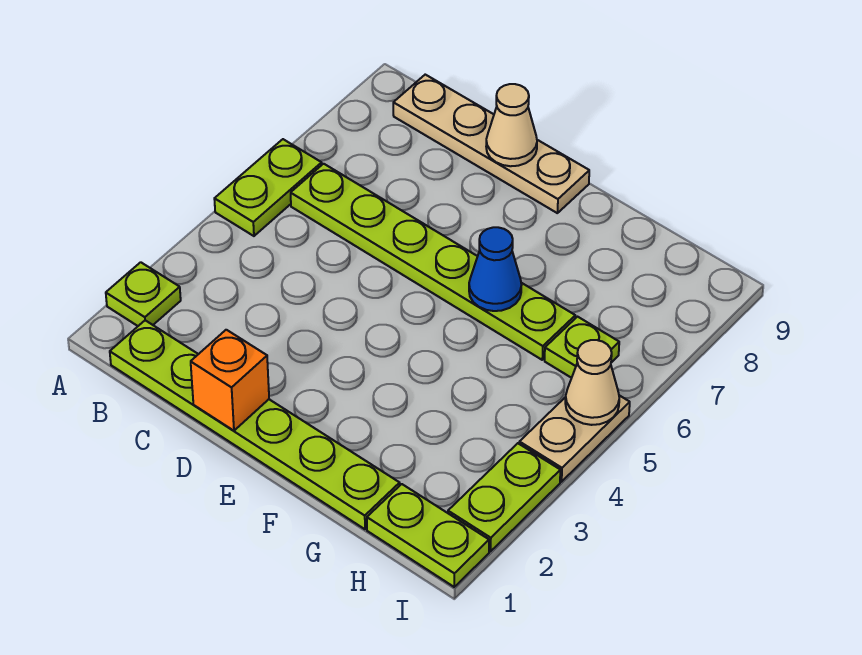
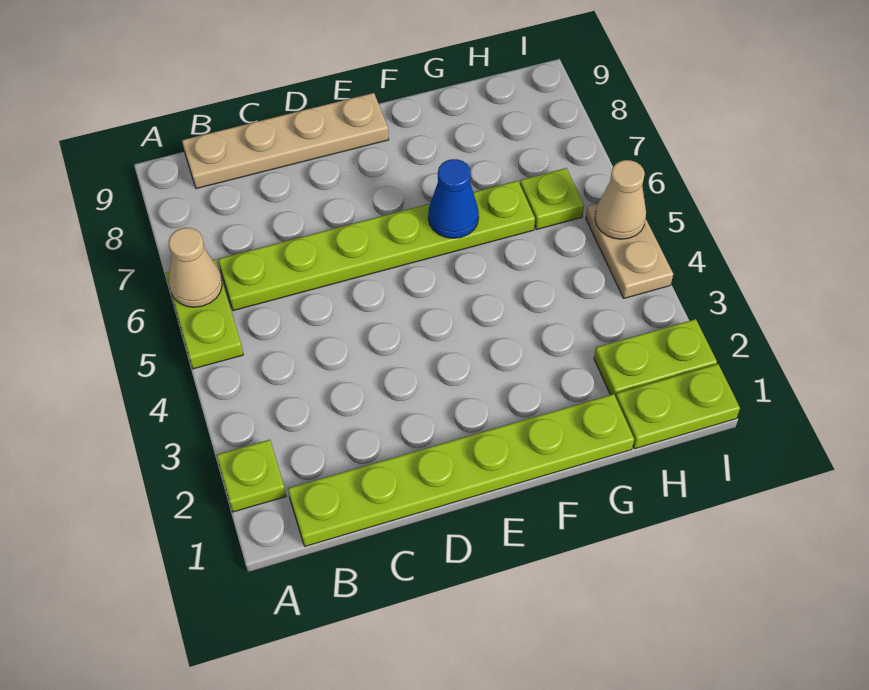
orange 1x1 brick [191,330,269,431] -> none
tan 1x1 cone [486,84,537,166] -> tan 1x1 cone moved to [169,228,222,307]
lime 1x2 plate [448,443,560,551] -> lime 1x2 plate turned to [594,319,717,397]

